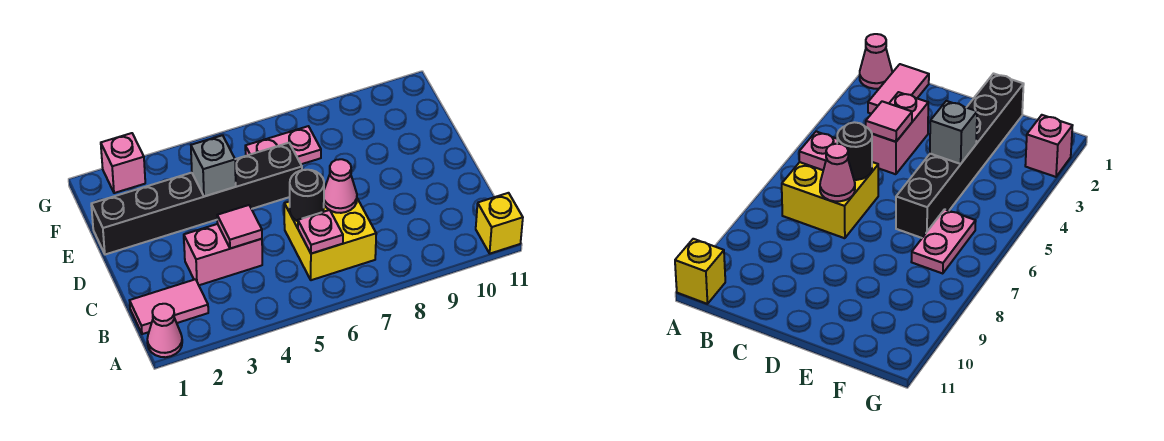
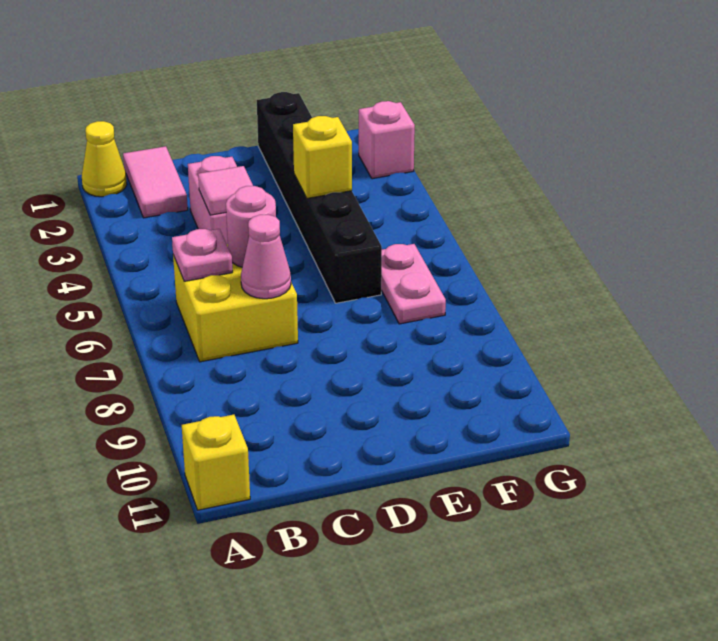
pink 1x1 cone [147,304,182,357] -> yellow 1x1 cone [82,121,127,197]
black 1x1 round brick [290,170,324,221] -> pink 1x1 round brick [226,186,276,267]
grey 1x1 brick [191,135,236,196] -> yellow 1x1 brick [293,116,352,198]

